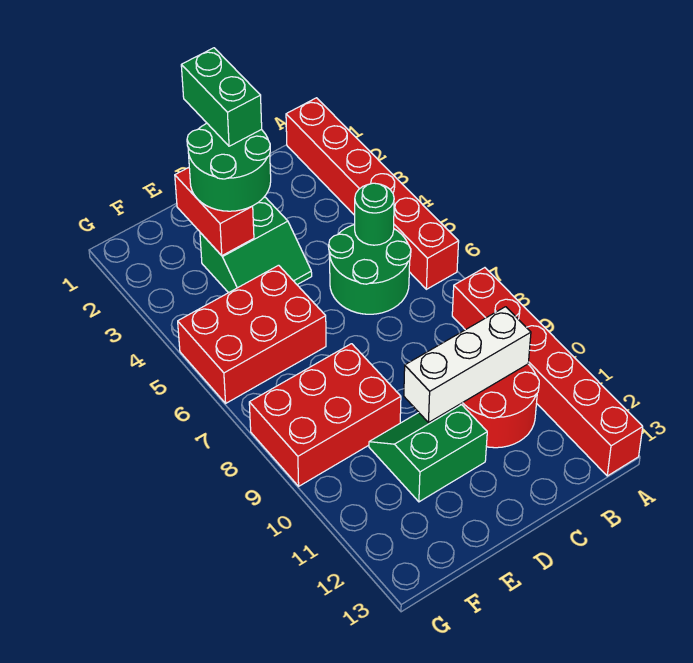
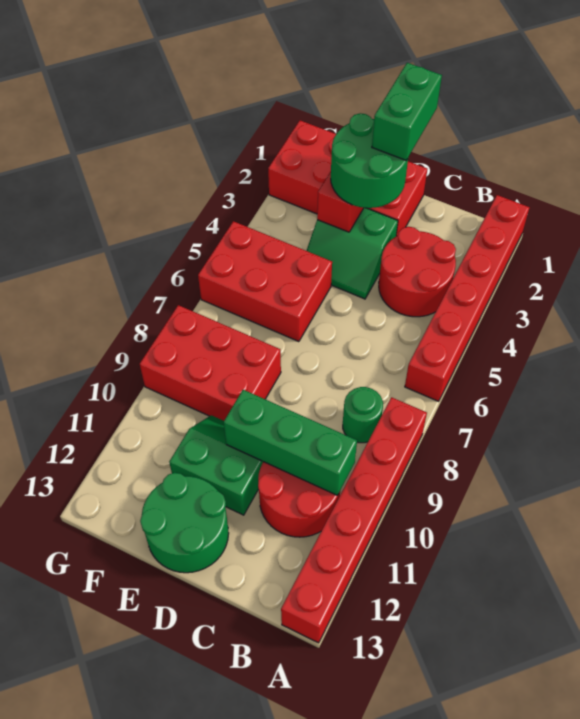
none -> red 2x2 round brick [379,227,456,317]
green 2x2 round brick [329,225,411,314] -> green 2x2 round brick moved to [140,473,229,573]
green 1x1 round brick [355,183,394,245] -> green 1x1 round brick moved to [343,387,383,443]
white 1x3 brick [404,307,531,423] -> green 1x3 brick [224,390,357,495]
none -> red 2x4 brick [268,120,427,236]

